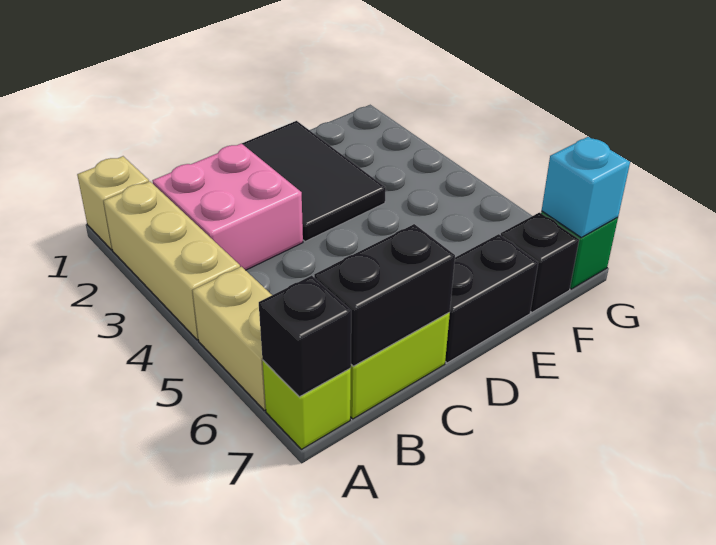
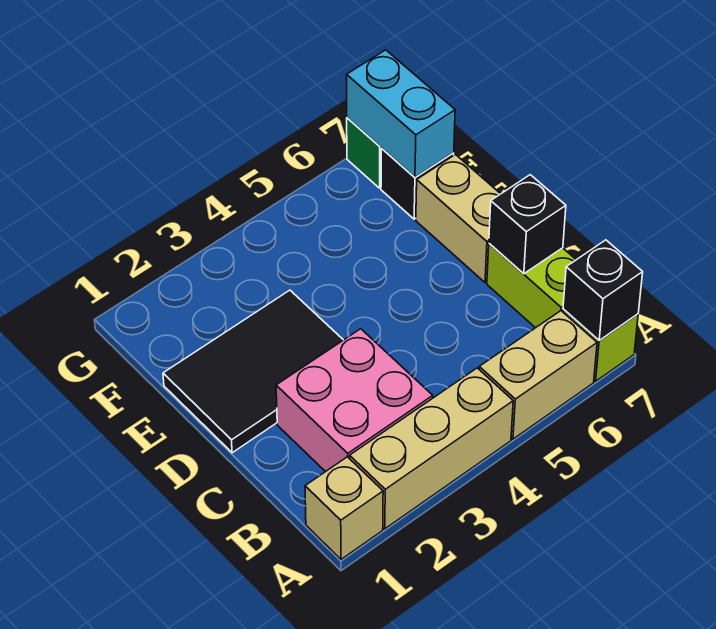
black 1x2 brick [314,224,455,366] -> black 1x1 brick [489,175,566,274]
black 1x2 brick [445,234,538,363] -> tan 1x2 brick [416,155,500,283]
cyan 1x1 brick [542,137,630,237] -> cyan 1x2 brick [347,50,455,177]

